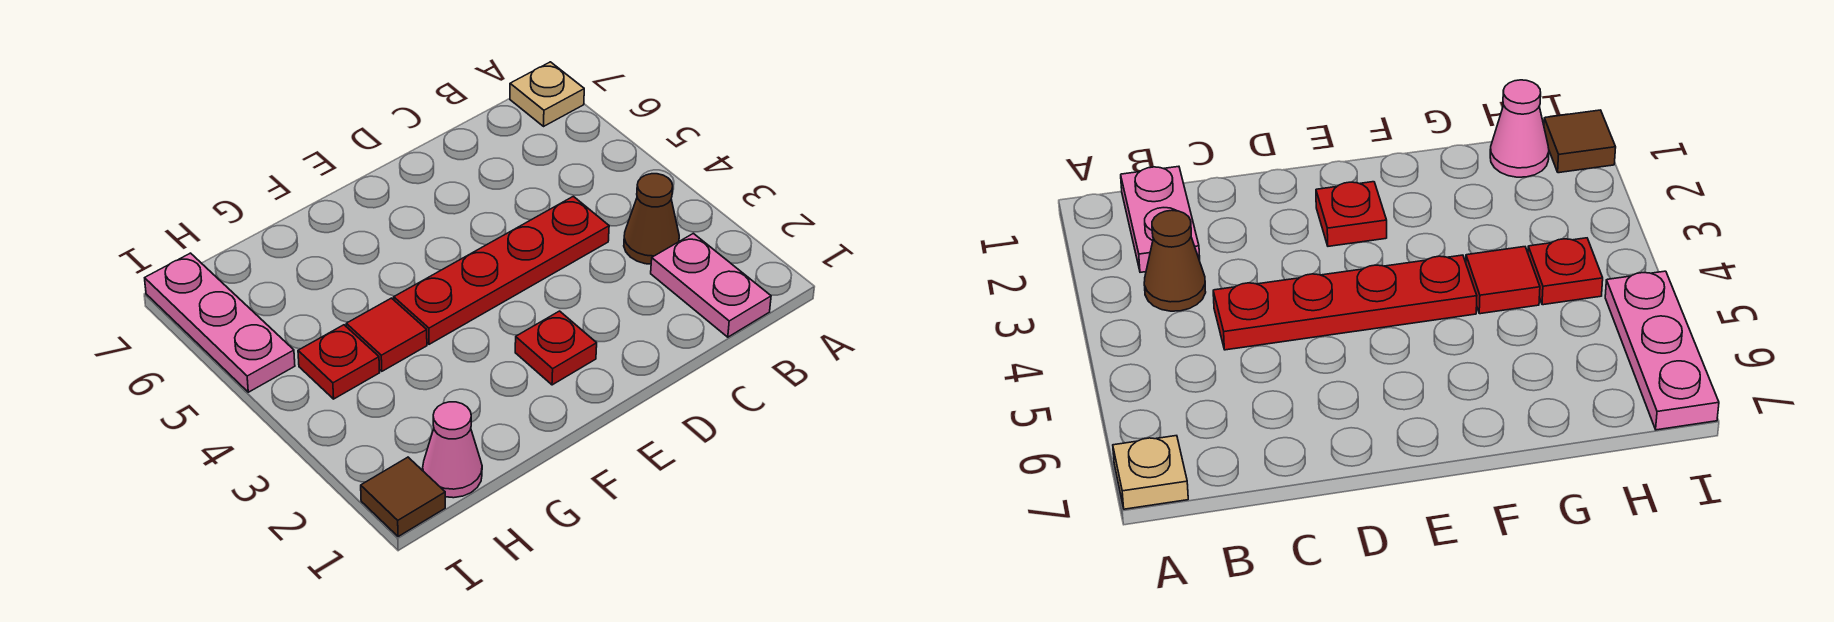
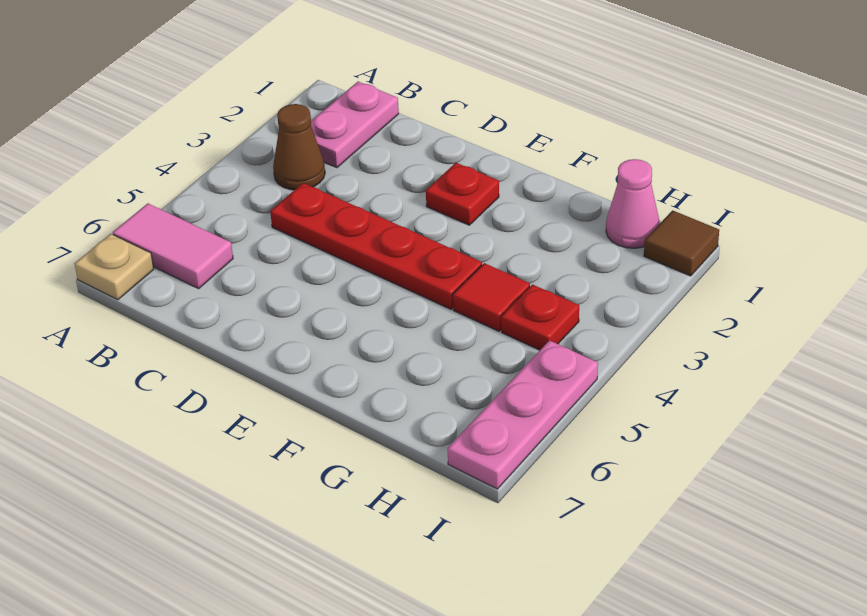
none -> pink 1x2 tile [113,203,233,289]

